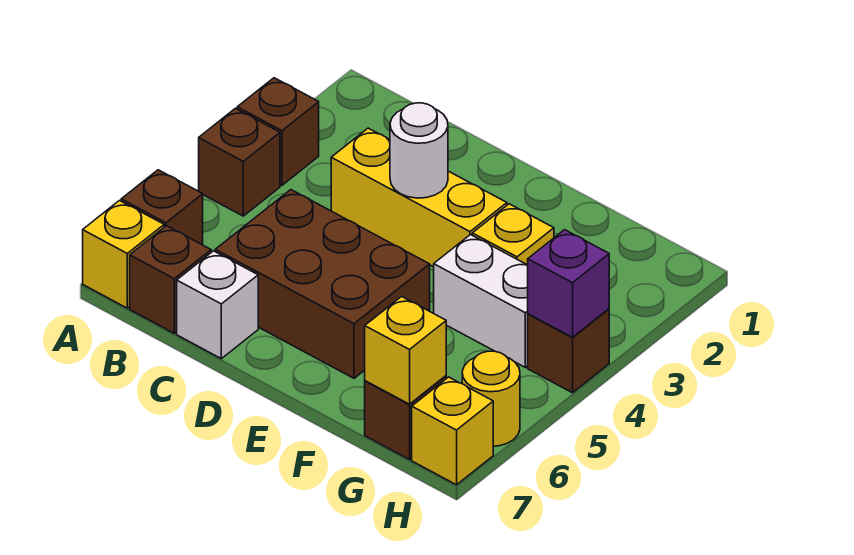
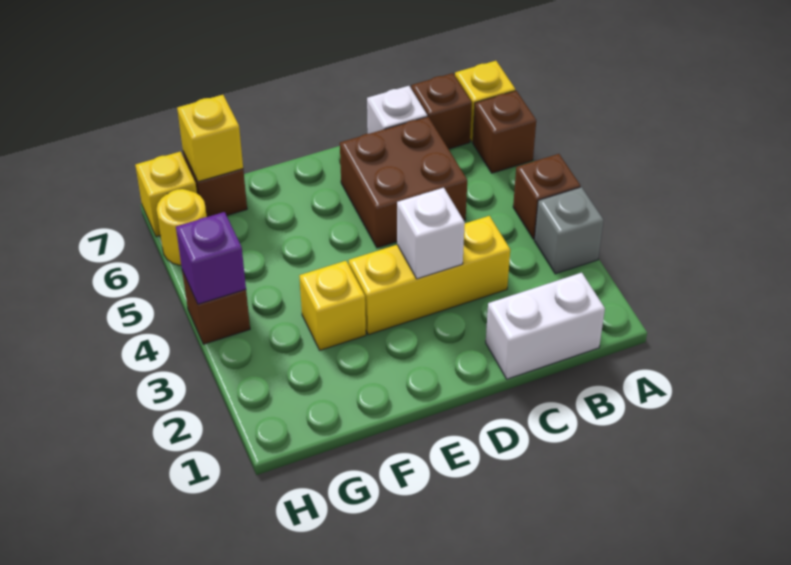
brown 1x1 brick [237,78,319,185] -> grey 1x1 brick [534,187,604,274]
brown 2x3 brick [215,190,430,378] -> brown 2x2 brick [340,117,467,248]
white 1x1 round brick [390,103,448,198] -> white 1x1 brick [397,188,465,279]
white 1x2 brick [434,235,528,367] -> white 1x2 brick moved to [486,273,605,379]

